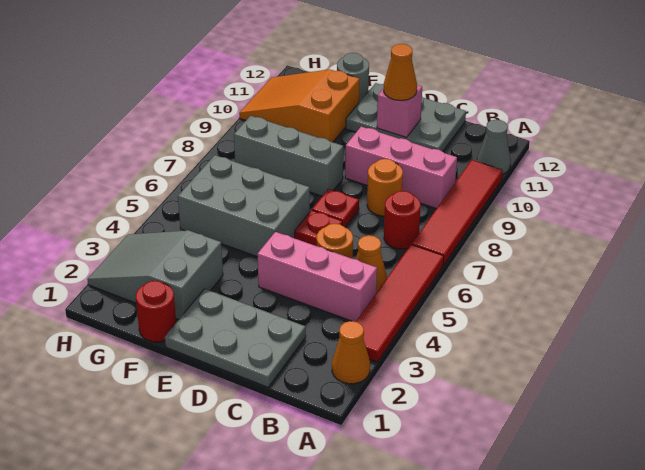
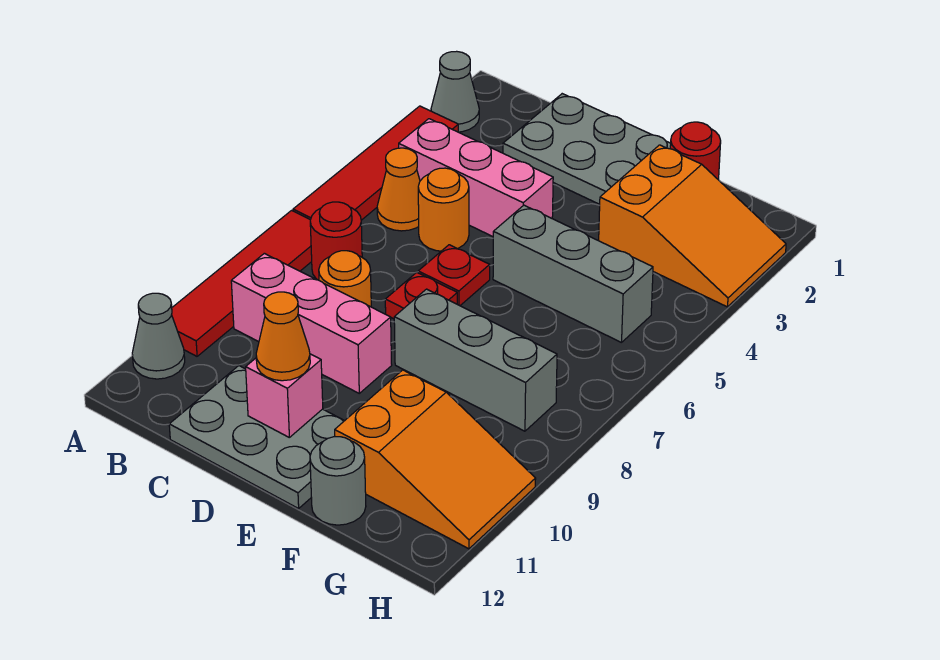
orange 1x1 cone [332,321,370,384] -> grey 1x1 cone [431,51,479,132]
grey 2x3 brick [178,155,310,257] -> grey 1x3 brick [493,205,653,343]
grey 2x3 slope [87,230,223,319] -> orange 2x3 slope [599,145,786,307]

